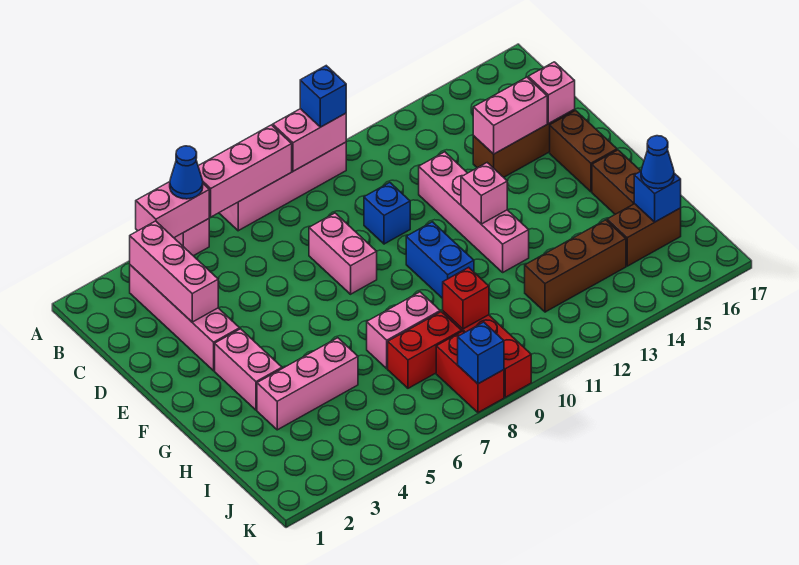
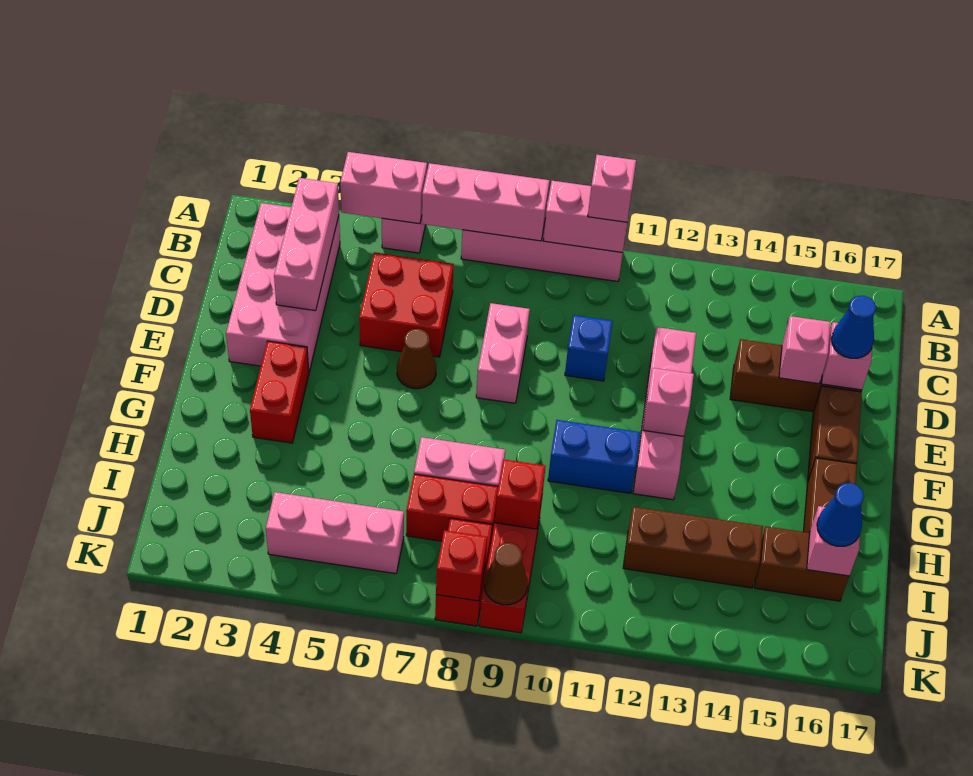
blue 1x1 cone [170,146,203,199] -> blue 1x1 cone moved to [831,296,876,358]
blue 1x1 brick [300,66,346,127] -> pink 1x1 brick [588,155,636,222]
pink 1x4 brick [130,265,240,371] -> pink 2x4 brick [226,203,340,372]
none -> red 2x2 brick [359,252,454,357]
pink 1x2 brick [473,77,547,154] -> pink 1x1 brick [779,316,831,384]
none -> brown 1x1 cone [397,329,436,389]
pink 1x2 brick [215,329,282,410] -> red 1x2 brick [250,341,309,443]
blue 1x2 brick [406,222,474,298] -> blue 1x2 brick turned to [548,420,640,493]
pink 1x3 brick [257,338,358,430] -> pink 1x3 brick moved to [266,492,404,574]
blue 1x1 brick [634,172,681,222] -> pink 1x1 brick [807,506,860,576]
blue 1x1 brick [458,322,504,384] -> red 1x1 brick [436,530,487,601]
none -> brown 1x1 cone [484,543,528,605]

